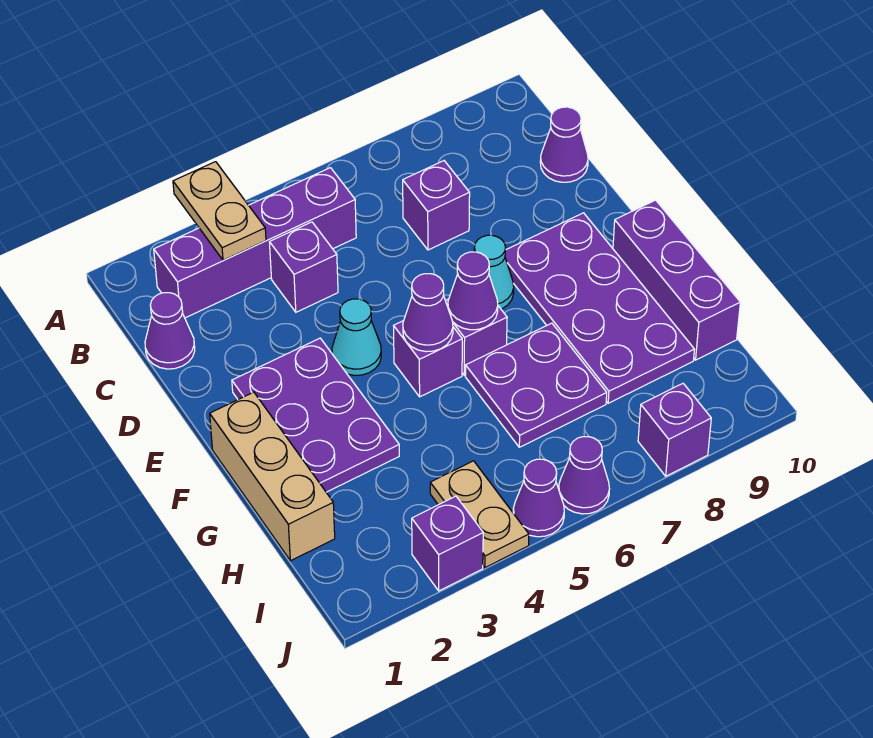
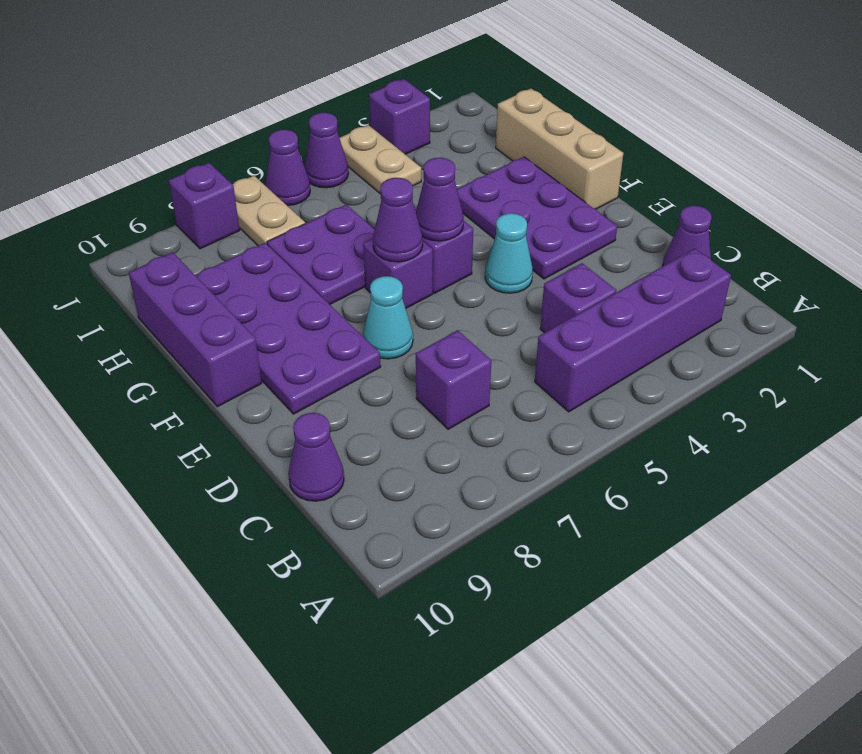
tan 1x2 plate [173,162,266,260] -> tan 1x2 plate moved to [233,176,305,246]

